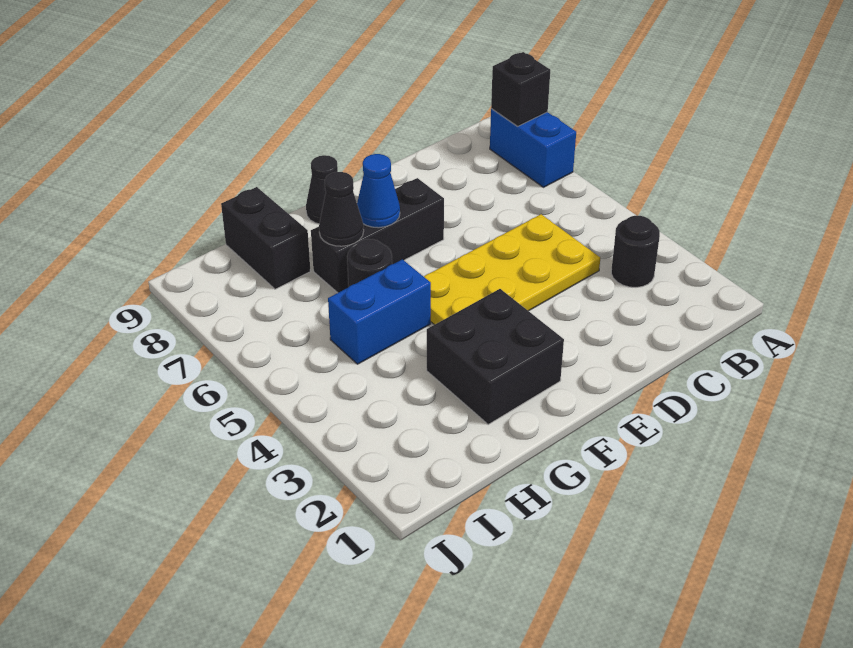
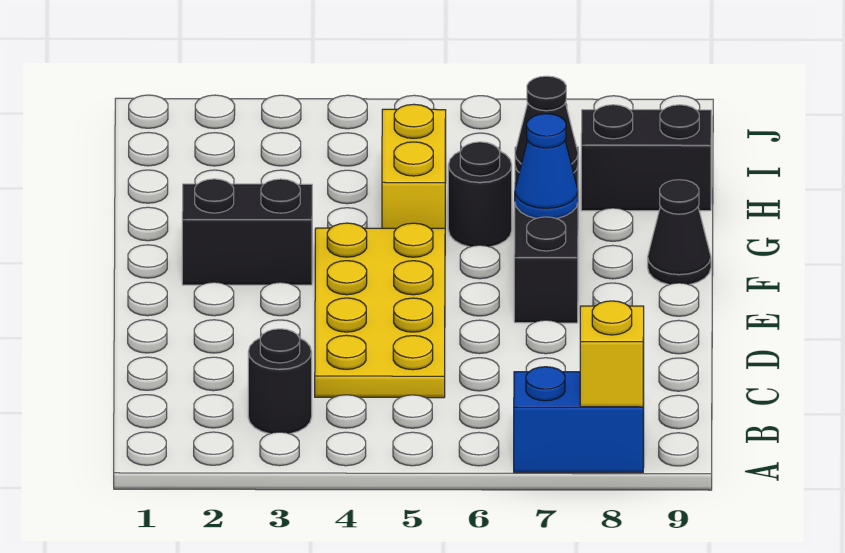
black 1x1 brick [491,52,550,126] -> yellow 1x1 brick [580,301,644,407]
black 2x2 brick [427,289,564,424] -> black 1x2 brick [182,179,312,285]
blue 1x2 brick [328,259,431,364] -> yellow 1x2 brick [382,104,446,228]

